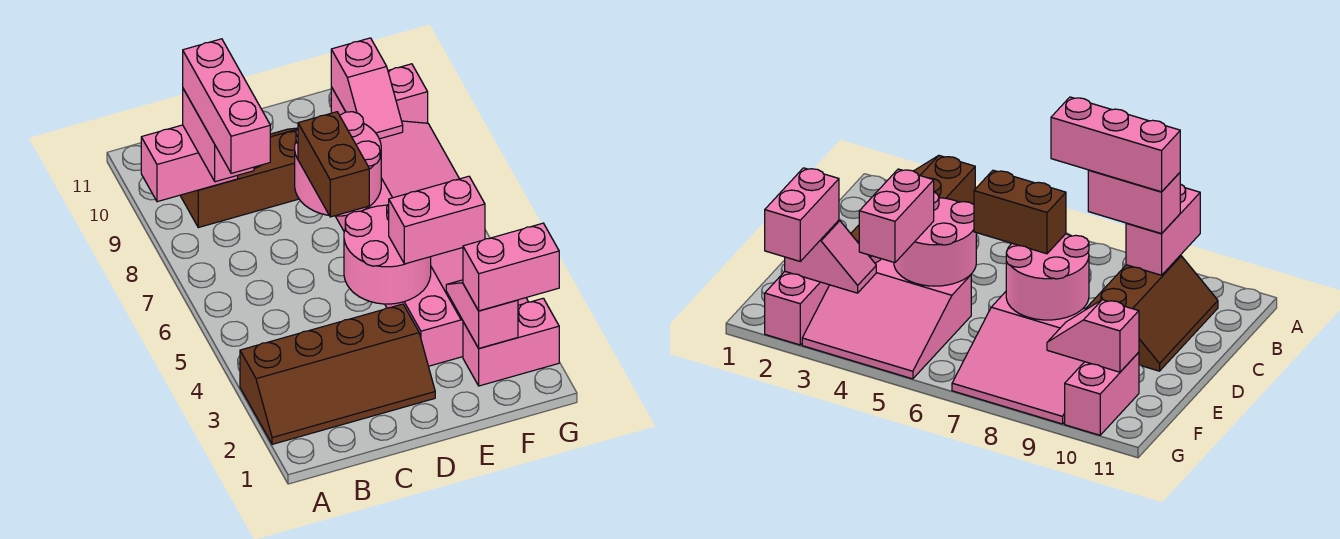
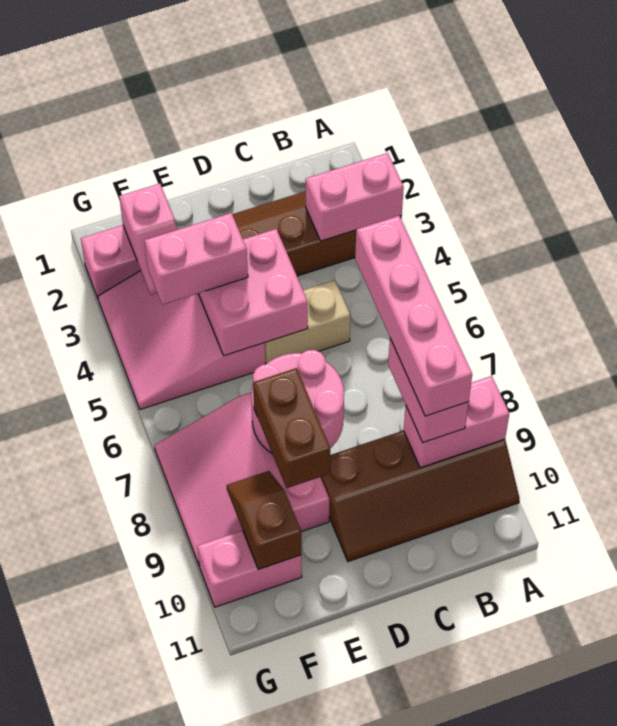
pink 1x3 brick [183,39,270,173] -> pink 1x4 brick [355,216,472,416]
brown 2x3 slope [180,128,299,228] -> brown 2x4 slope [321,431,520,561]
none -> tan 1x2 brick [265,280,350,364]
pink 2x2 round brick [344,205,431,304] -> pink 2x2 brick [198,229,308,356]
brown 1x2 brick [298,112,369,217] -> brown 1x2 brick moved to [253,368,330,488]
pink 1x2 brick [463,223,559,311] -> pink 1x2 brick moved to [306,153,404,241]
pink 1x2 slope [331,38,403,139] -> brown 1x2 slope [227,471,301,569]

